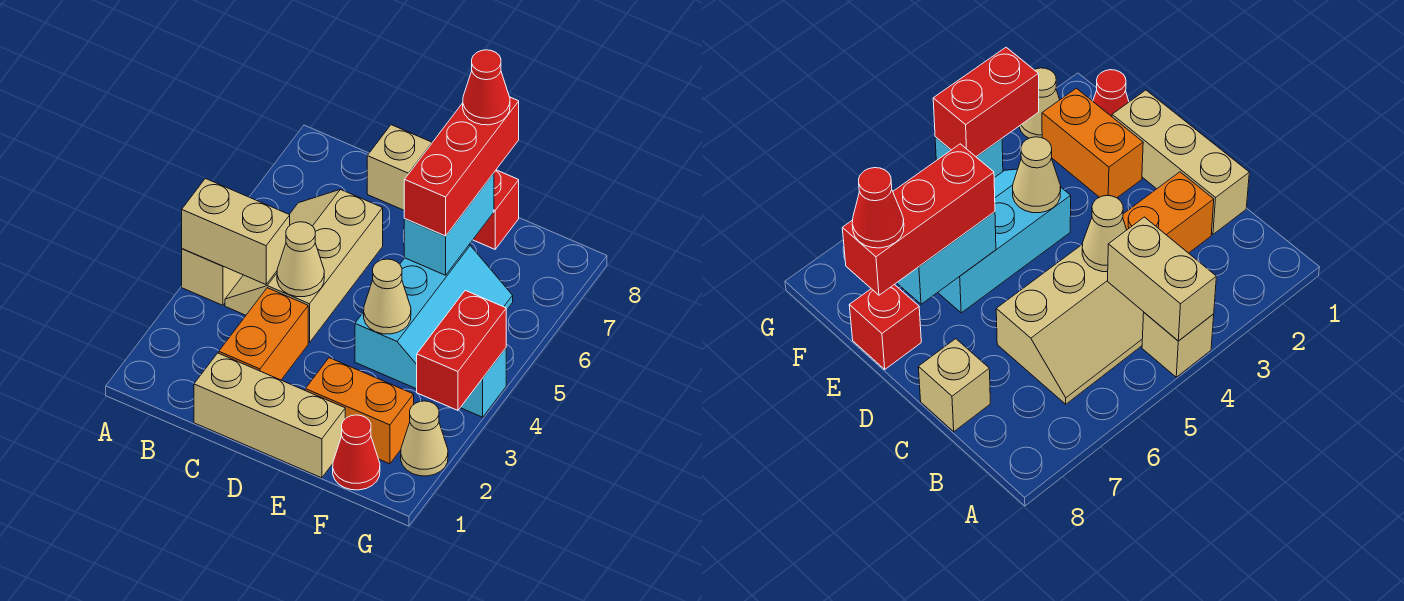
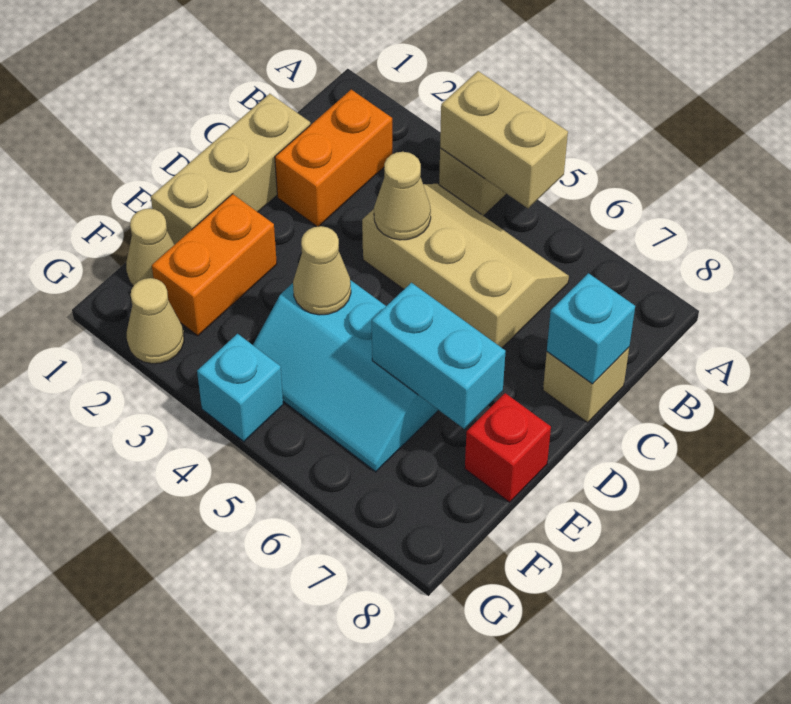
tan 1x2 brick [182,179,290,284] -> tan 1x2 brick turned to [440,71,568,208]
orange 1x2 brick [219,288,308,380] -> orange 1x2 brick turned to [275,90,392,227]
none -> cyan 1x1 brick [547,273,635,384]
red 1x3 brick [404,97,519,236] -> none
red 1x1 cone [463,50,510,125] -> none
red 1x1 cone [333,415,380,490] -> tan 1x1 cone [126,209,174,286]
red 1x2 brick [417,290,506,410] -> none

